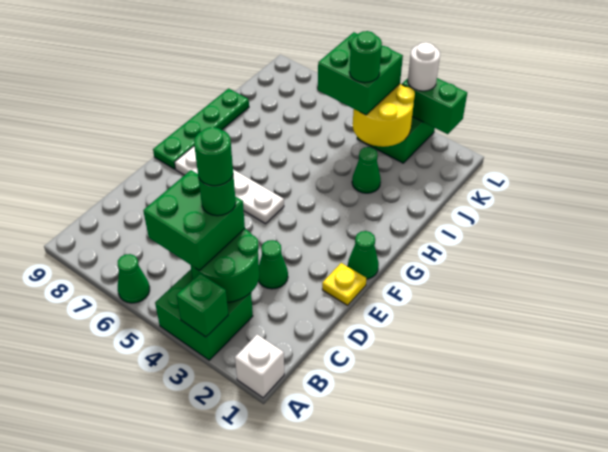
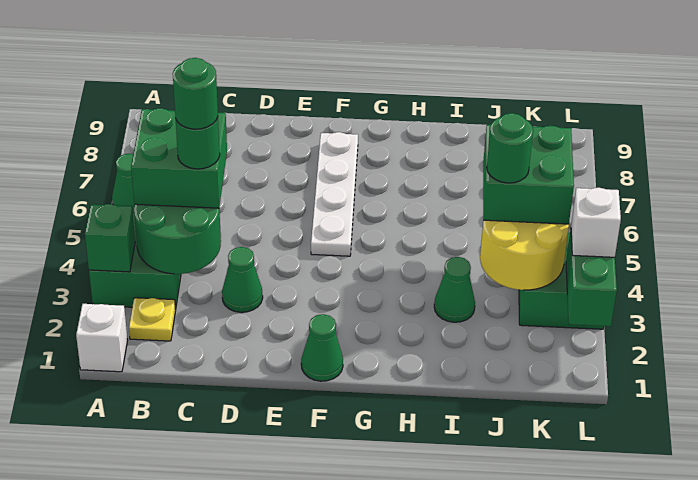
yellow 1x1 plate [322,263,366,305] -> yellow 1x1 plate moved to [129,298,176,341]
green 1x4 plate [153,88,249,169] -> none
white 1x1 round brick [408,42,440,91] -> white 1x1 brick [571,188,621,257]

